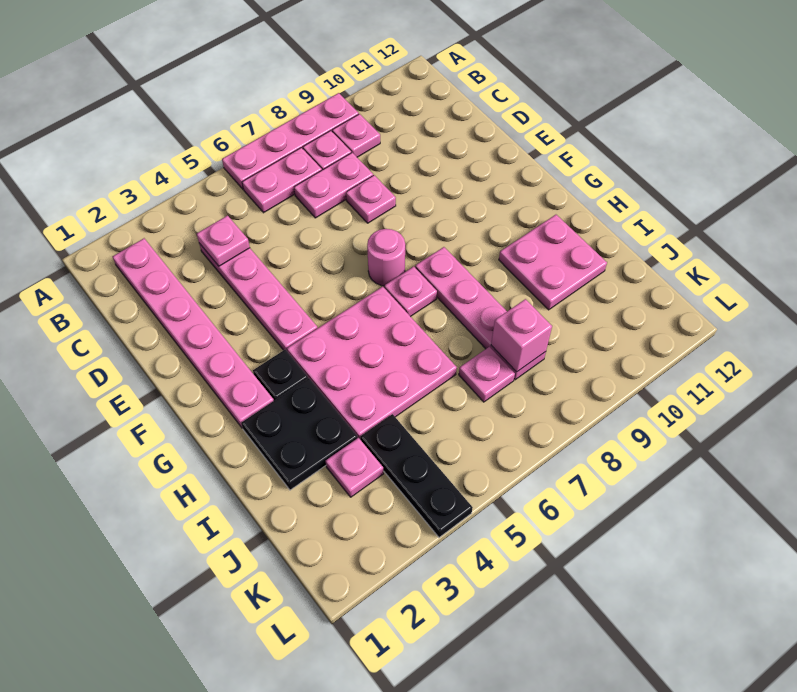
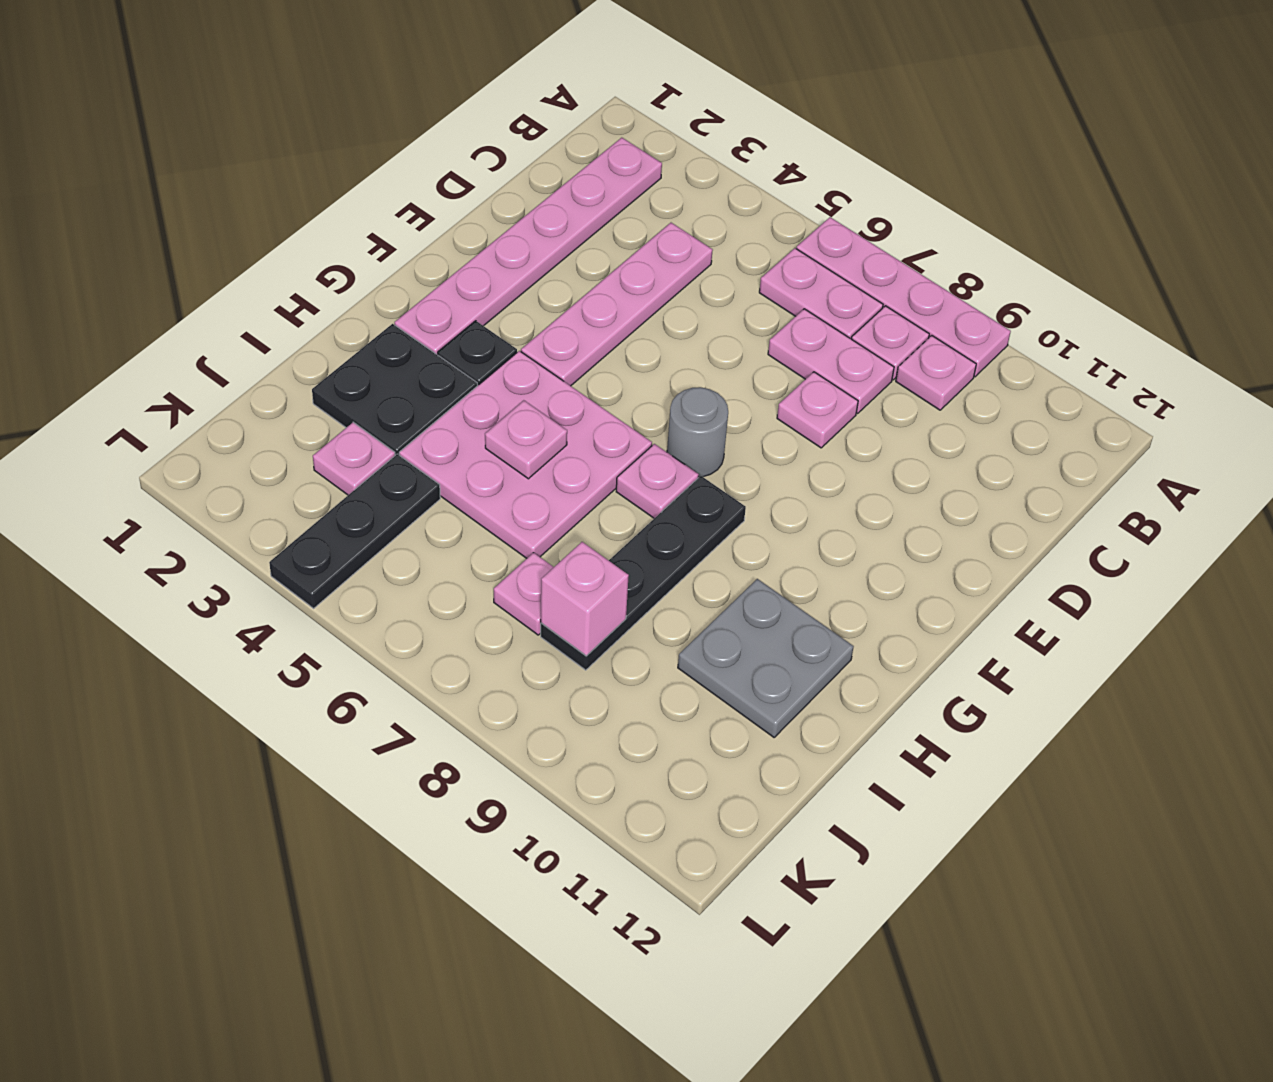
pink 1x1 plate [197,215,250,266] -> pink 1x1 plate moved to [485,401,567,479]
pink 1x1 round brick [367,229,405,286] -> grey 1x1 round brick [667,387,728,477]
pink 1x4 plate [415,247,546,380] -> black 1x4 plate [541,476,746,670]
pink 2x2 plate [499,215,607,310] -> grey 2x2 plate [678,579,854,737]

